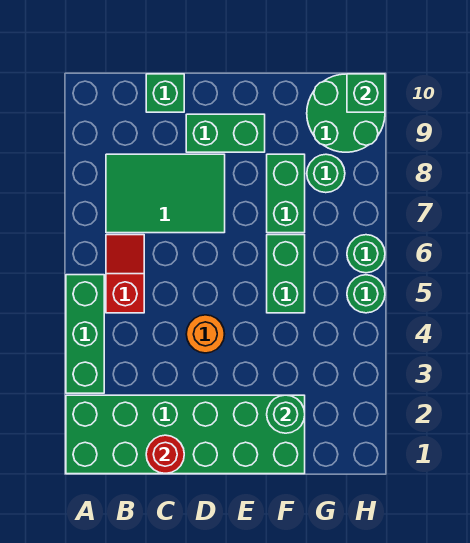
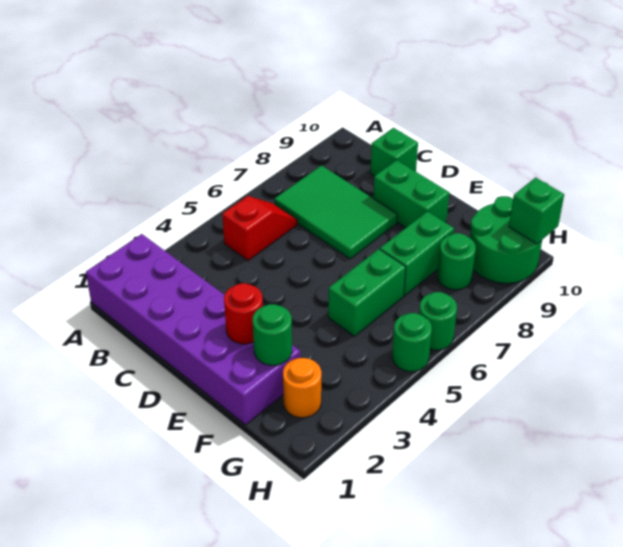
green 2x6 brick [66,395,305,474] -> purple 2x6 brick [86,234,300,425]
green 1x3 brick [66,275,104,393] -> none
red 1x1 round brick [146,435,184,473] -> red 1x1 round brick moved to [224,283,263,344]
orange 1x1 round brick [186,315,224,353] -> orange 1x1 round brick moved to [283,358,321,418]

